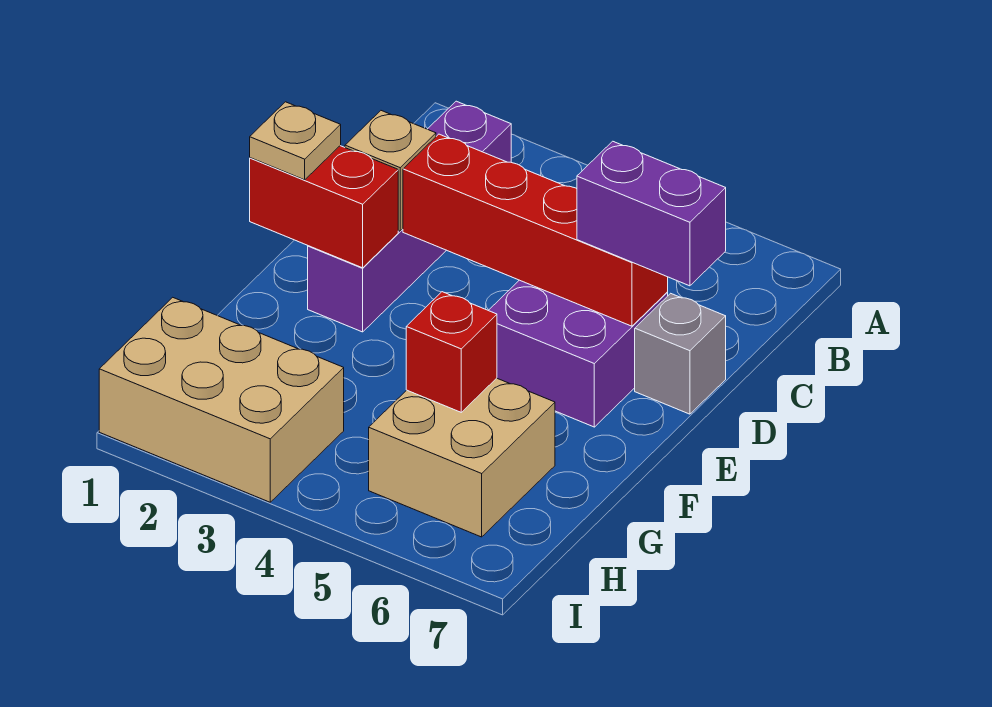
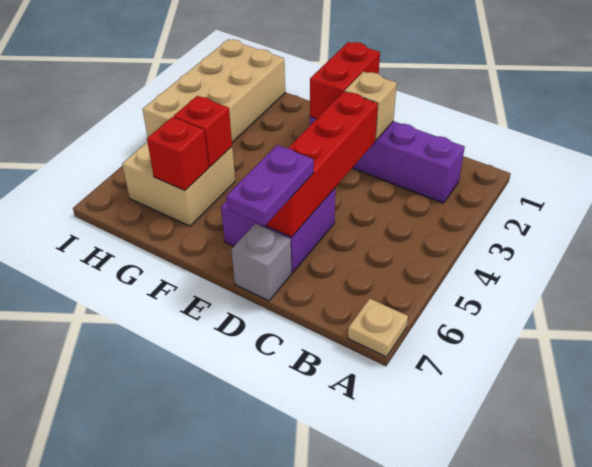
purple 1x2 brick [577,141,726,286] -> purple 1x2 plate [226,145,314,226]
tan 1x1 plate [250,102,341,180] -> tan 1x1 plate moved to [348,299,408,357]
none -> red 1x1 brick [147,117,209,190]
tan 2x3 brick [99,297,344,502] -> tan 2x4 brick [143,39,285,142]

